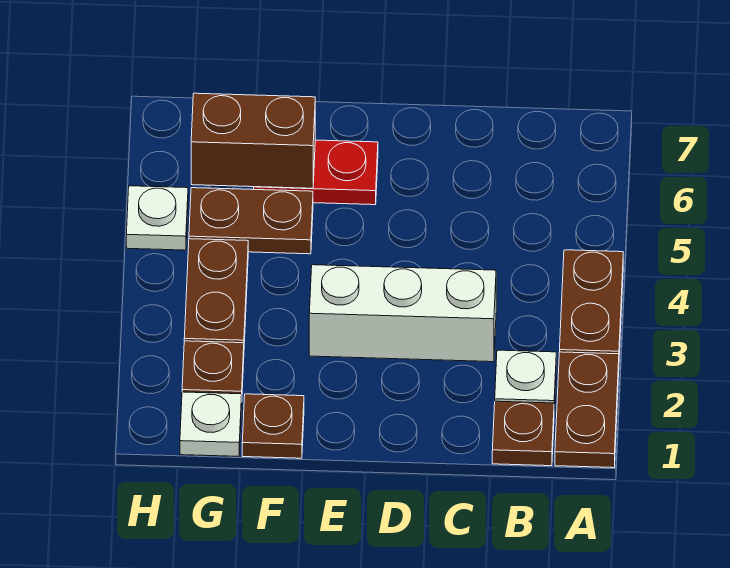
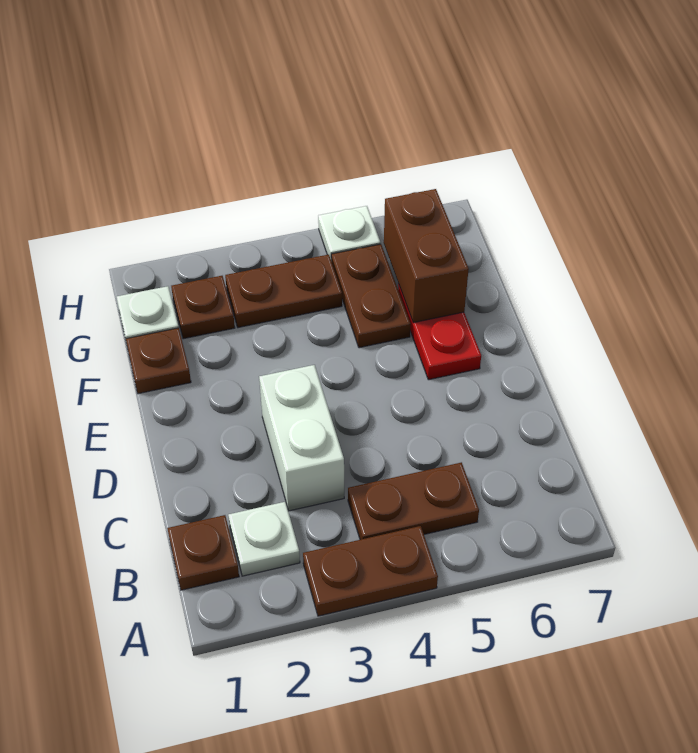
brown 1x2 plate [555,352,619,468] -> brown 1x2 plate moved to [348,462,479,540]
white 1x3 brick [309,265,496,362] -> white 1x2 brick [259,365,344,511]

